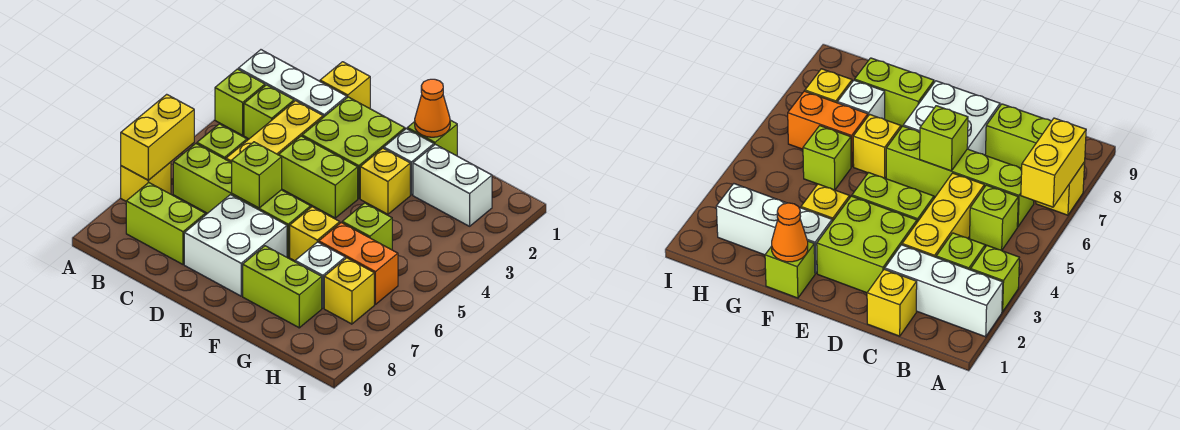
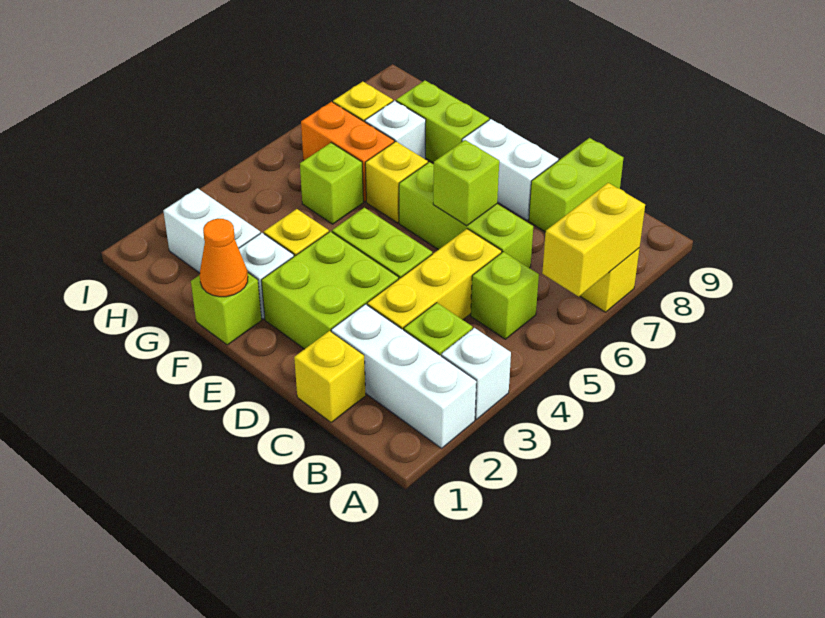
lime 1x1 brick [215,69,265,135] -> white 1x1 brick [441,328,511,419]
lime 1x4 brick [173,144,311,257] -> lime 1x3 brick [399,162,533,268]
lime 1x2 brick [126,183,205,264] -> lime 1x2 brick turned to [529,138,623,232]
white 2x2 brick [184,195,287,296] -> white 1x2 brick [462,119,558,220]

